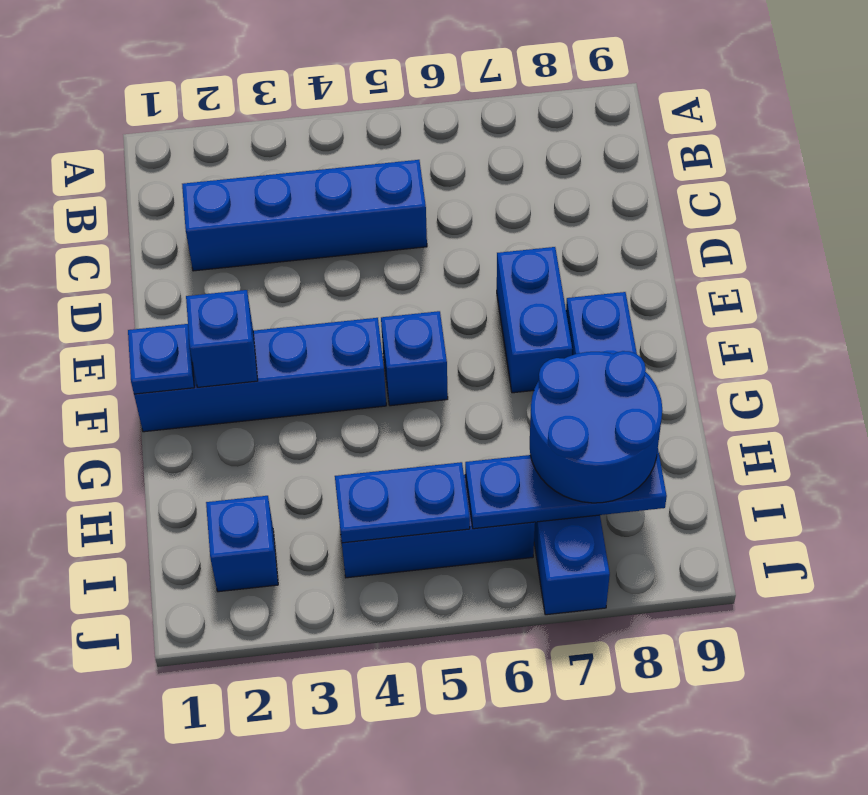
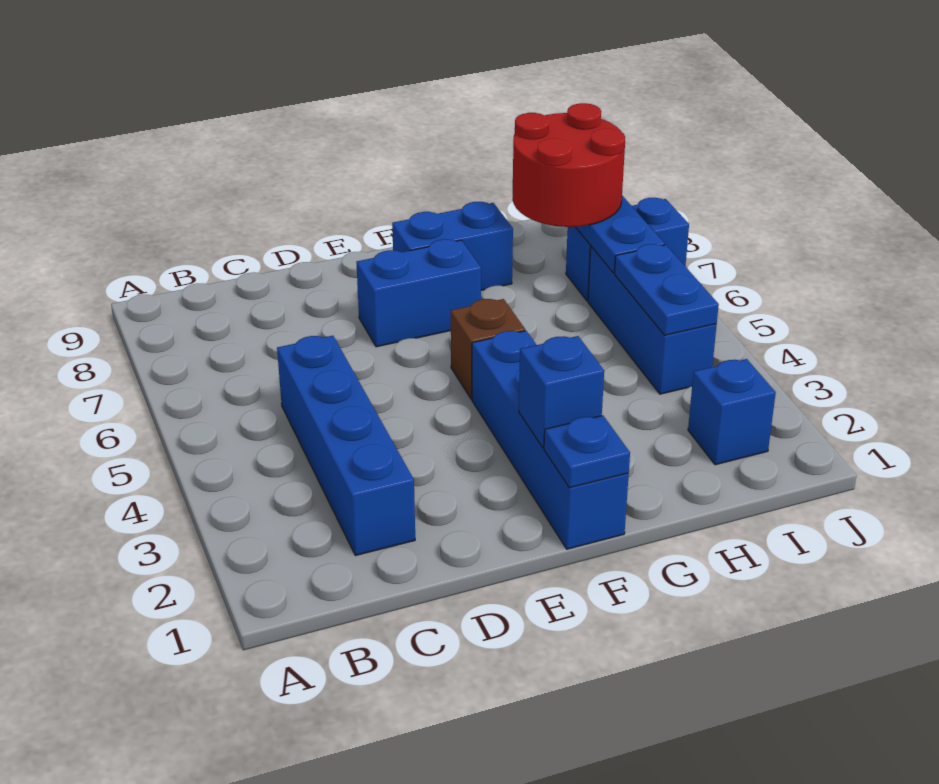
blue 1x1 brick [381,311,448,406] -> brown 1x1 brick [451,299,525,399]
blue 2x2 round brick [530,351,662,503] -> red 2x2 round brick [512,103,625,227]

